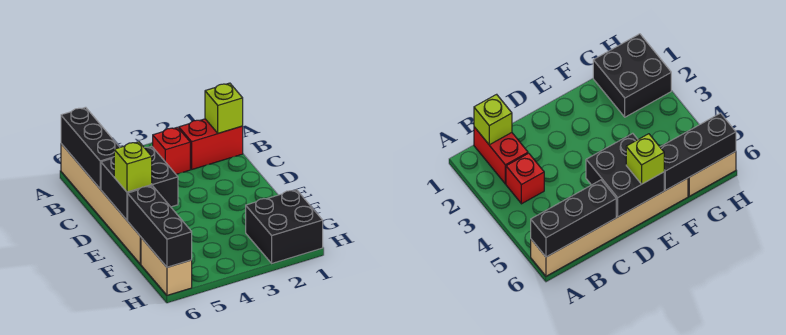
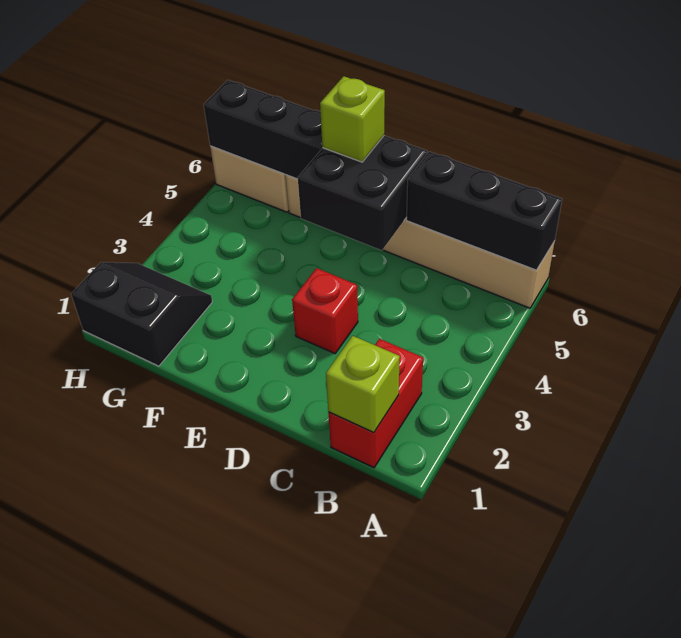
red 1x1 brick [153,127,190,174] -> red 1x1 brick moved to [292,268,358,353]
black 2x2 brick [246,190,323,263] -> black 2x2 slope [71,262,212,366]

